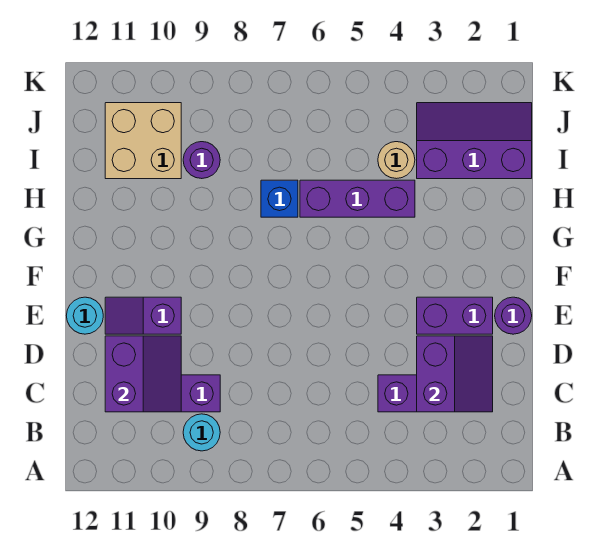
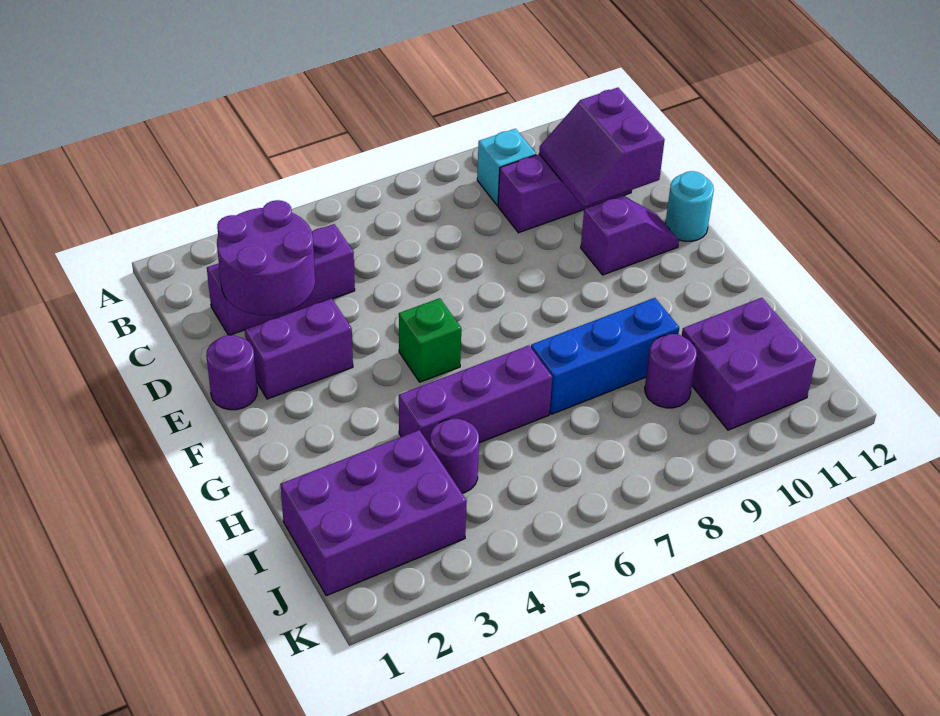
cyan 1x1 round brick [183,414,220,451] -> cyan 1x1 brick [477,129,536,205]
purple 2x2 slope [417,336,493,412] -> purple 2x2 round brick [217,200,315,315]
none -> green 1x1 brick [399,298,461,382]
blue 1x1 brick [261,180,298,217] -> blue 1x3 brick [531,298,679,414]
purple 2x3 slope [417,103,532,179] -> purple 2x3 brick [280,430,467,596]
tan 1x1 round brick [378,142,415,179] -> purple 1x1 round brick [430,418,479,493]
tan 2x2 brick [105,103,181,179] -> purple 2x2 brick [682,298,816,430]

